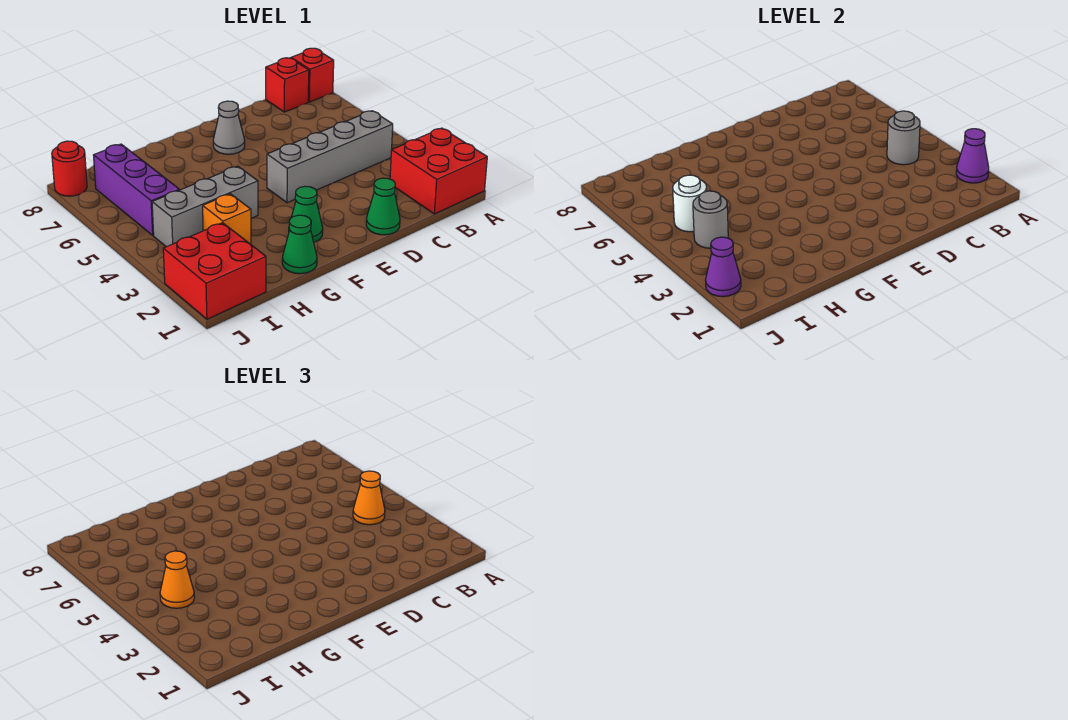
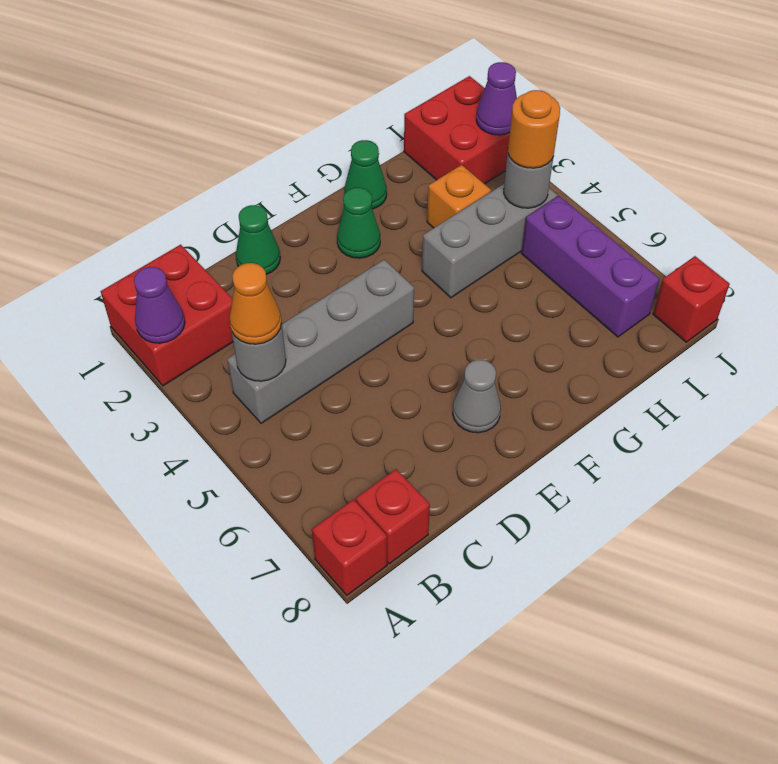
orange 1x1 cone [160,551,194,608] -> orange 1x1 round brick [508,90,560,168]
white 1x1 round brick [673,175,707,232] -> none
red 1x1 round brick [52,141,87,196] -> red 1x1 brick [653,256,730,342]

